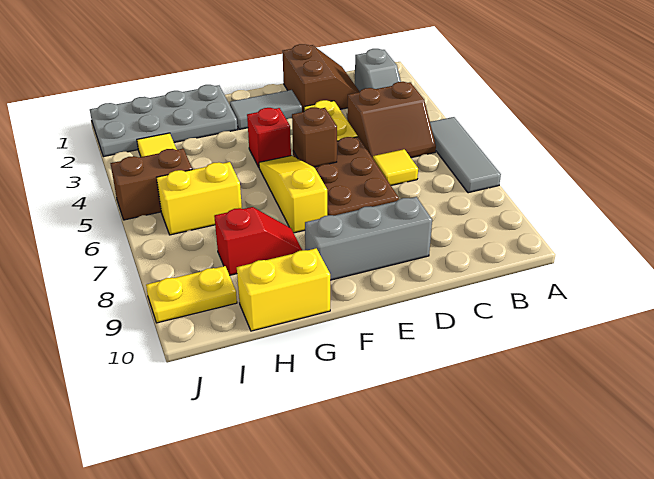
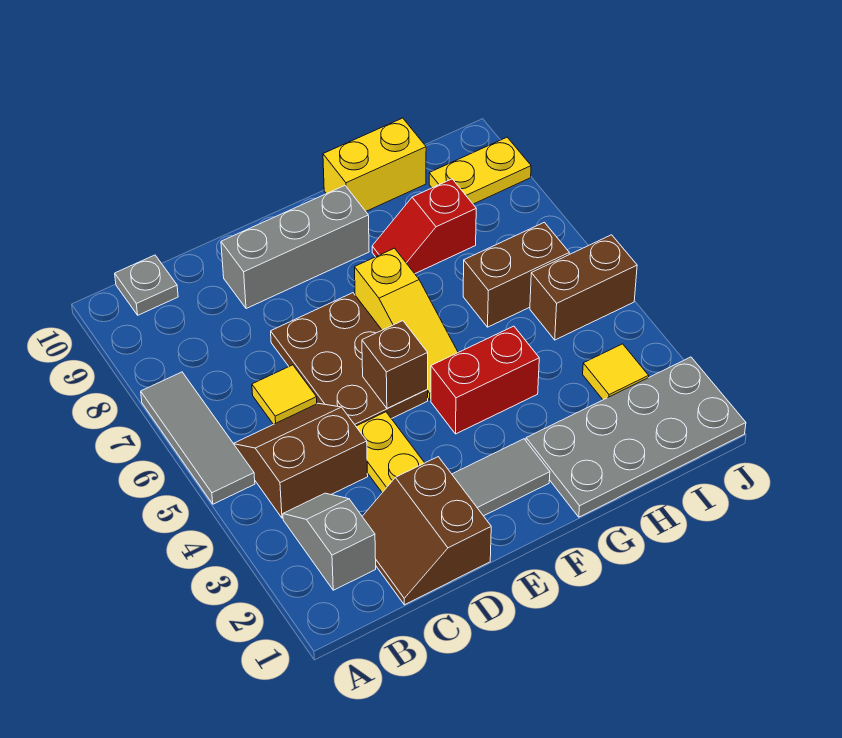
none -> grey 1x1 plate [115,255,178,315]
red 1x1 brick [247,108,291,167] -> red 1x2 brick [431,326,539,434]
yellow 1x2 brick [156,162,242,235] -> brown 1x2 brick [463,222,569,327]

